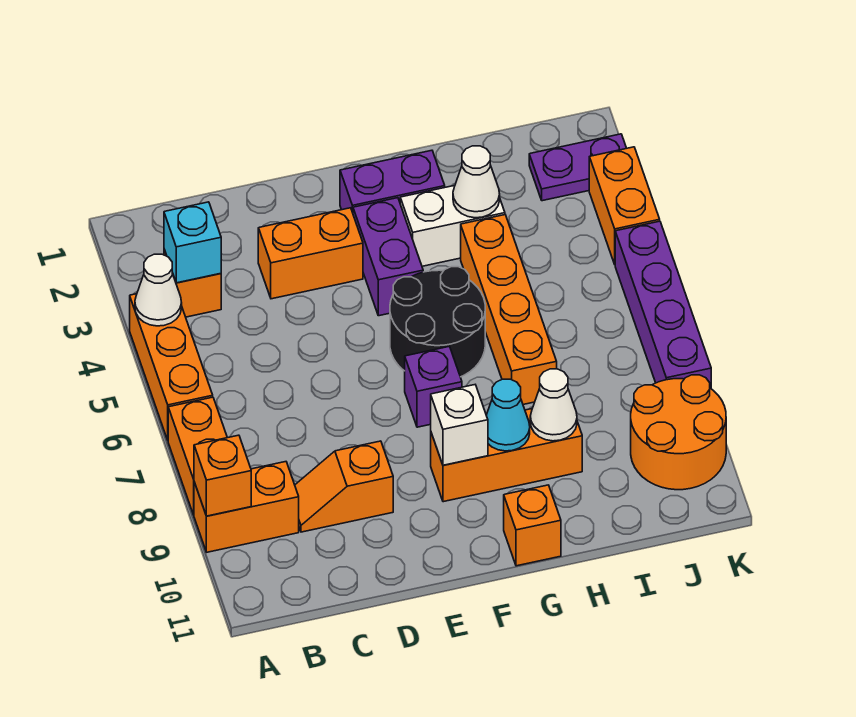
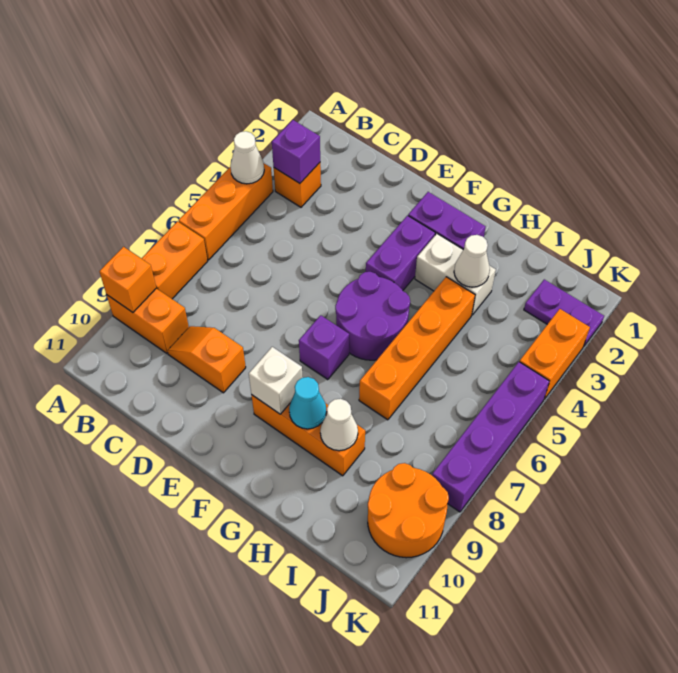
cyan 1x1 brick [164,202,221,283] -> purple 1x1 brick [272,120,320,183]
orange 1x2 brick [258,208,363,299] -> none
black 2x2 round brick [390,267,485,377] -> purple 2x2 round brick [335,272,410,360]
orange 1x1 brick [504,485,561,566] -> none

